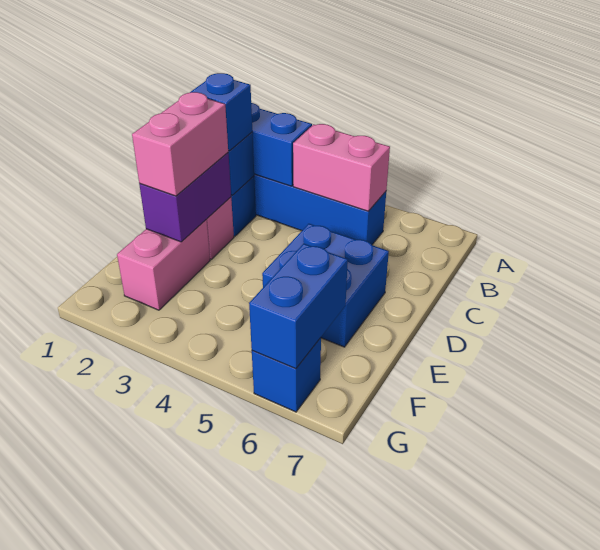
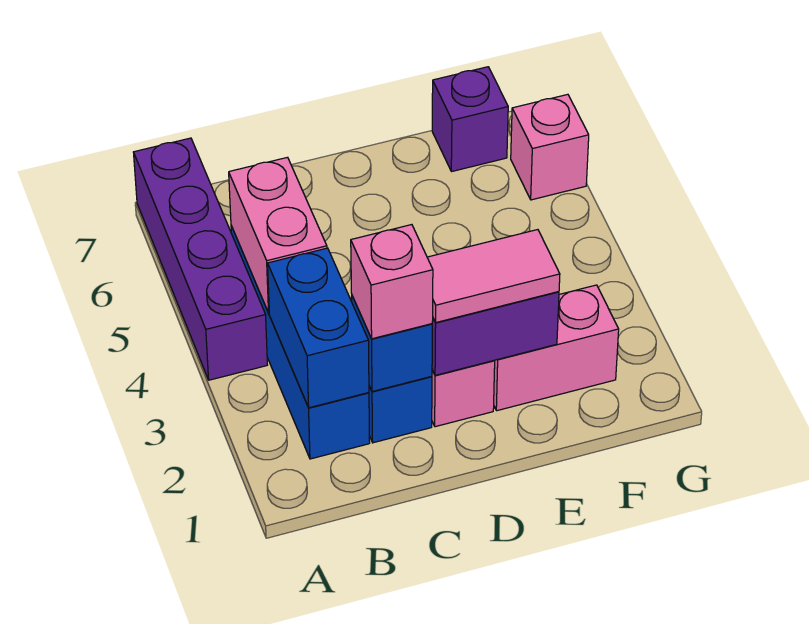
none -> purple 1x4 brick [134,138,267,380]
blue 1x1 brick [190,73,252,151] -> pink 1x1 brick [351,225,433,339]
pink 1x2 brick [132,92,228,196] -> pink 1x2 tile [427,230,560,322]
blue 2x2 brick [262,224,389,347] -> none
blue 1x2 brick [249,244,348,369] -> none
none -> purple 1x1 brick [432,67,508,172]
blue 1x1 brick [252,338,321,412] -> pink 1x1 brick [511,94,589,200]

